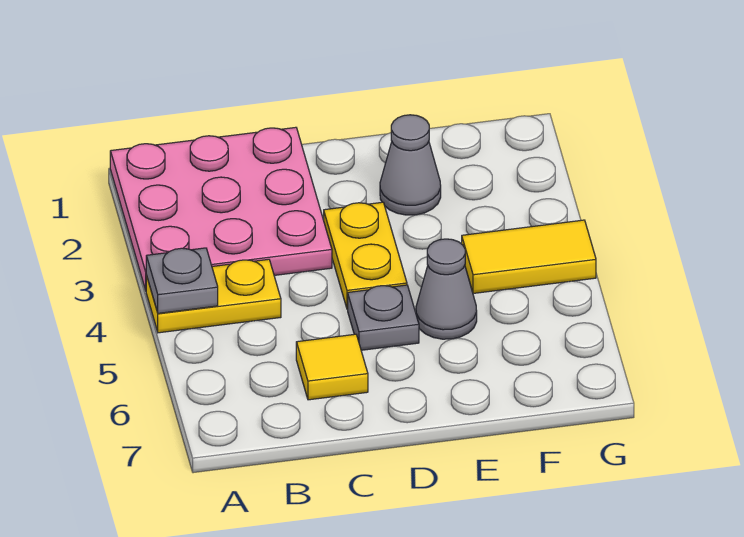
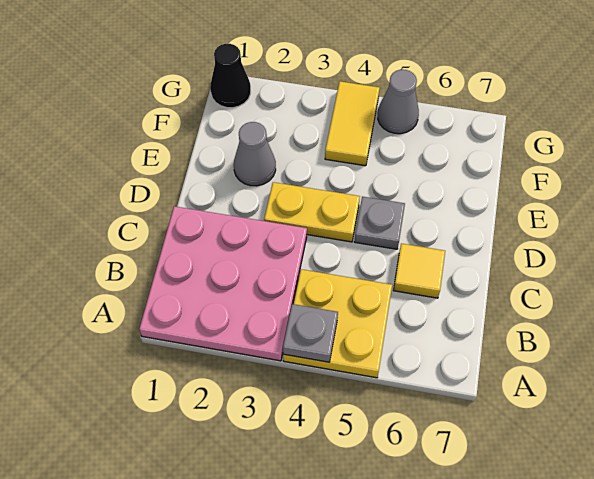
yellow 1x2 plate [146,259,281,333] -> yellow 2x2 plate [283,269,392,378]
grey 1x1 cone [416,239,477,339] -> grey 1x1 cone moved to [378,70,419,134]
none -> black 1x1 cone [210,44,251,108]

